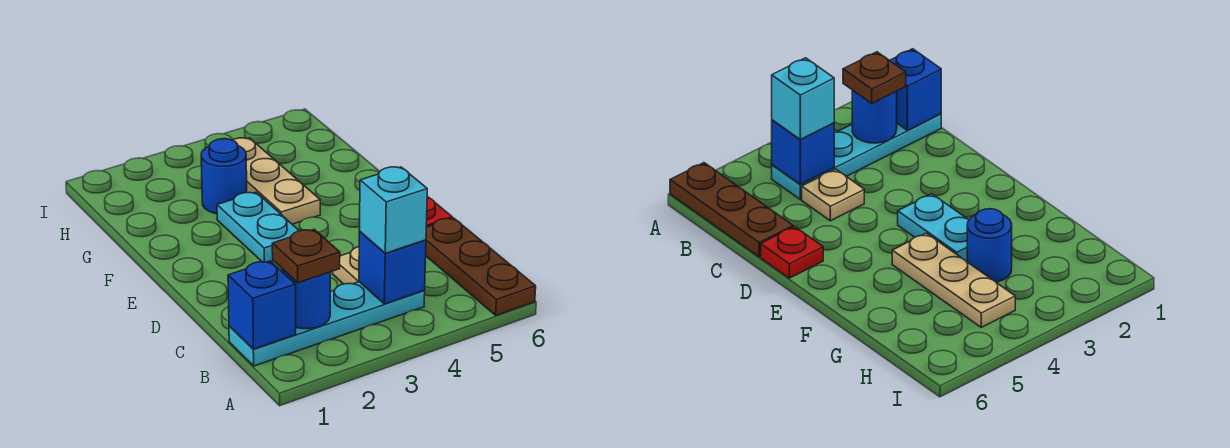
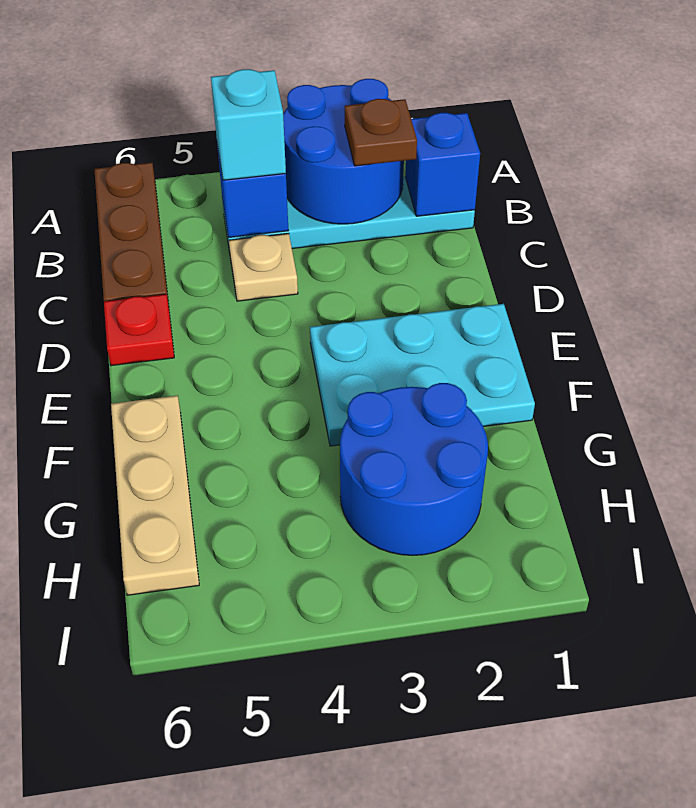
blue 1x1 round brick [282,269,330,329] -> blue 2x2 round brick [283,79,404,224]
cyan 1x2 plate [217,192,299,262] -> cyan 2x3 plate [310,304,535,446]
tan 1x3 plate [233,138,320,224] -> tan 1x3 plate moved to [111,395,199,595]
blue 1x1 round brick [201,139,247,214] -> blue 2x2 round brick [340,383,488,555]

